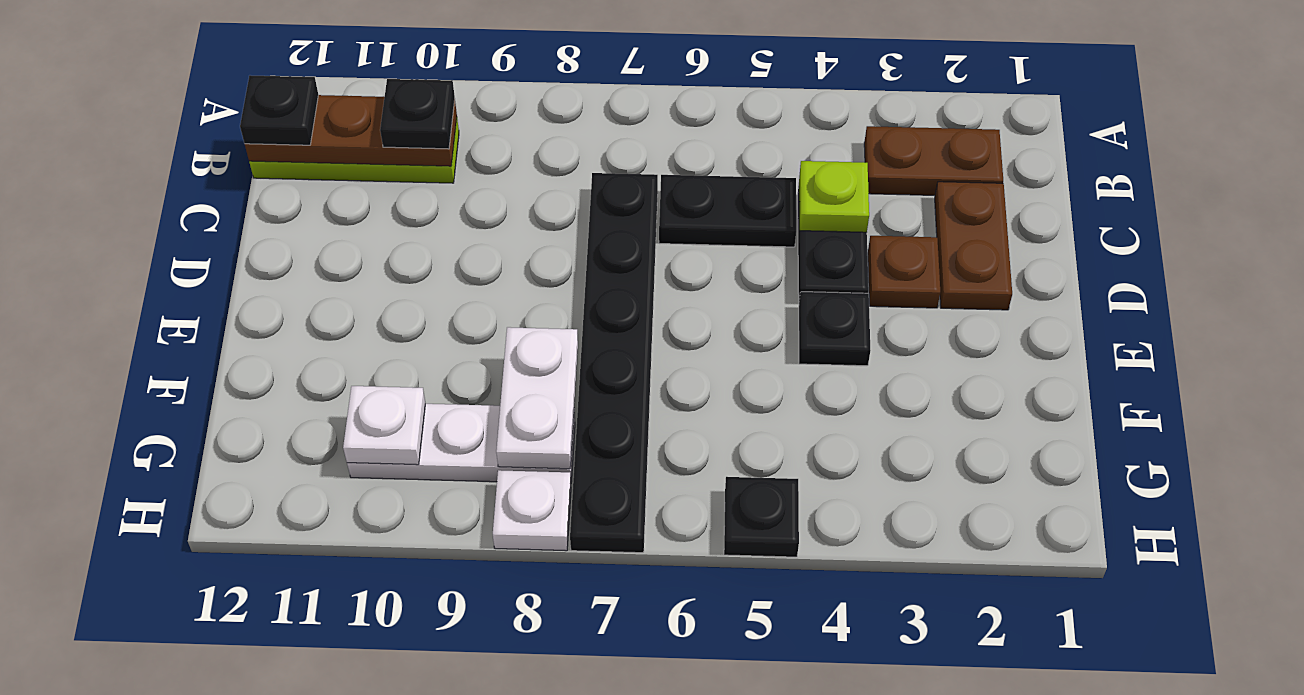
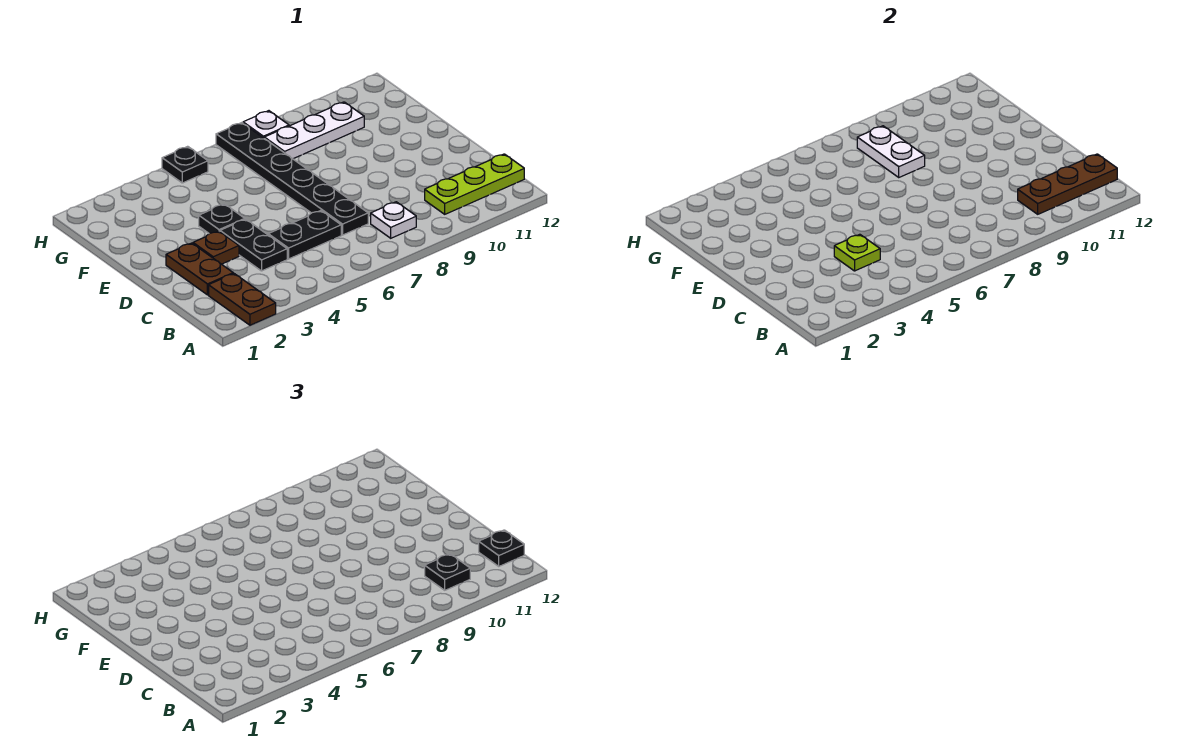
brown 1x2 plate [864,126,1003,195] -> brown 1x2 plate turned to [209,274,276,325]
white 1x1 plate [343,386,426,465] -> white 1x1 plate moved to [371,202,416,238]

